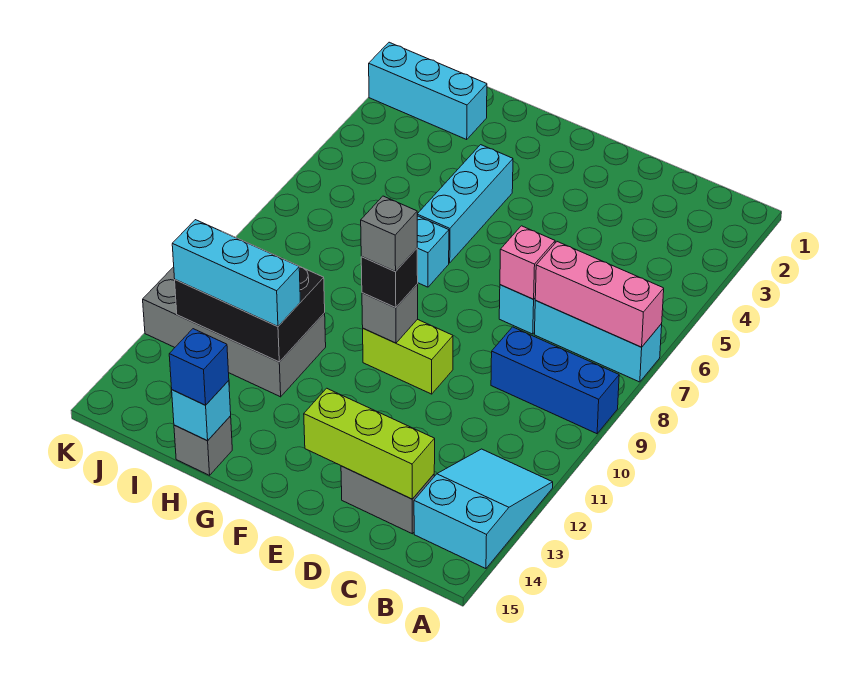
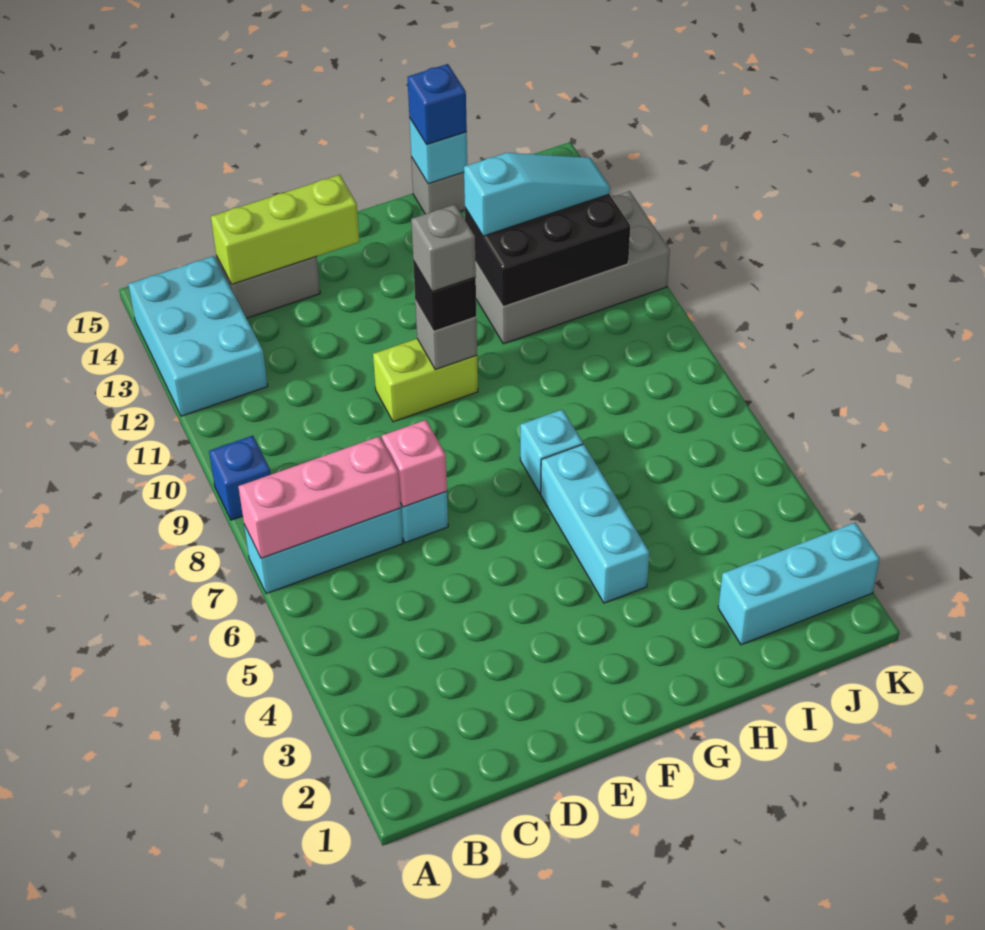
blue 1x3 brick [491,327,619,434] -> blue 1x1 brick [209,436,271,520]
cyan 2x3 slope [414,449,553,569] -> cyan 2x3 brick [128,256,268,416]
cyan 1x3 brick [172,220,300,327] -> cyan 1x3 slope [464,153,610,236]

